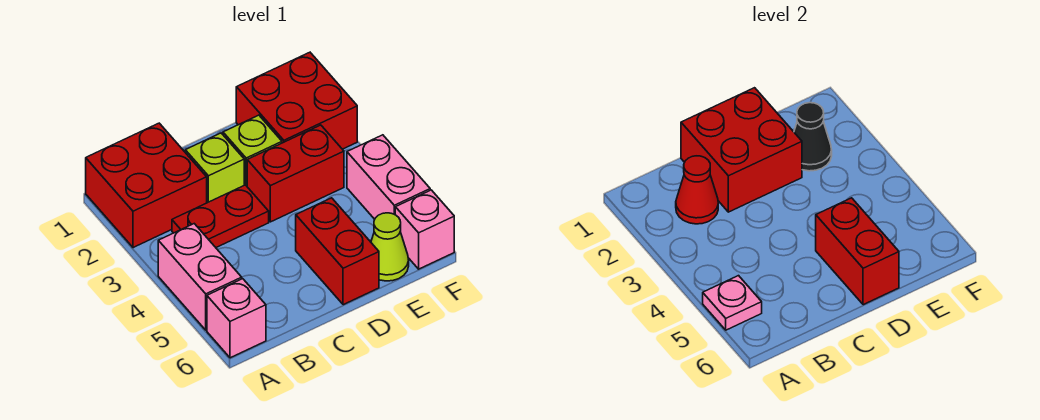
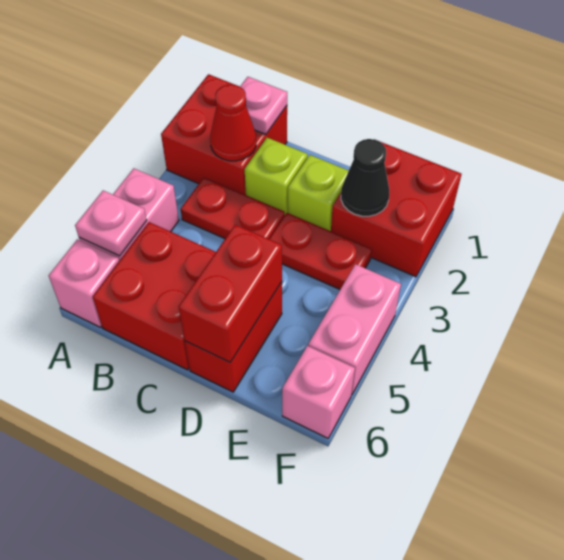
none -> pink 1x1 plate [240,77,287,134]
red 2x2 brick [681,88,802,212] -> red 2x2 brick moved to [93,222,216,370]
red 1x2 brick [247,125,344,222] -> red 1x2 plate [270,213,372,289]
lime 1x1 cone [371,213,409,281] -> none

